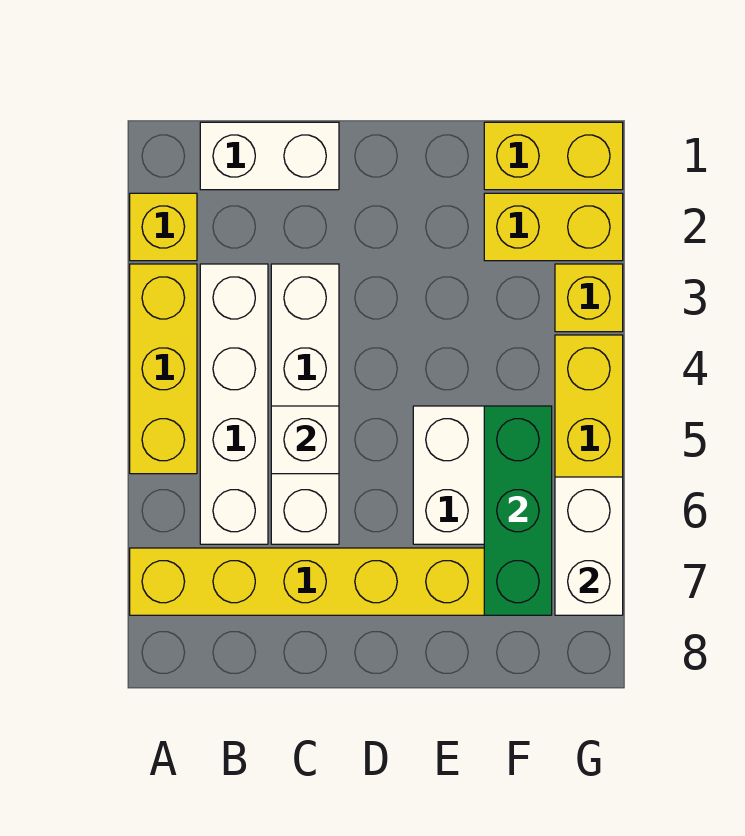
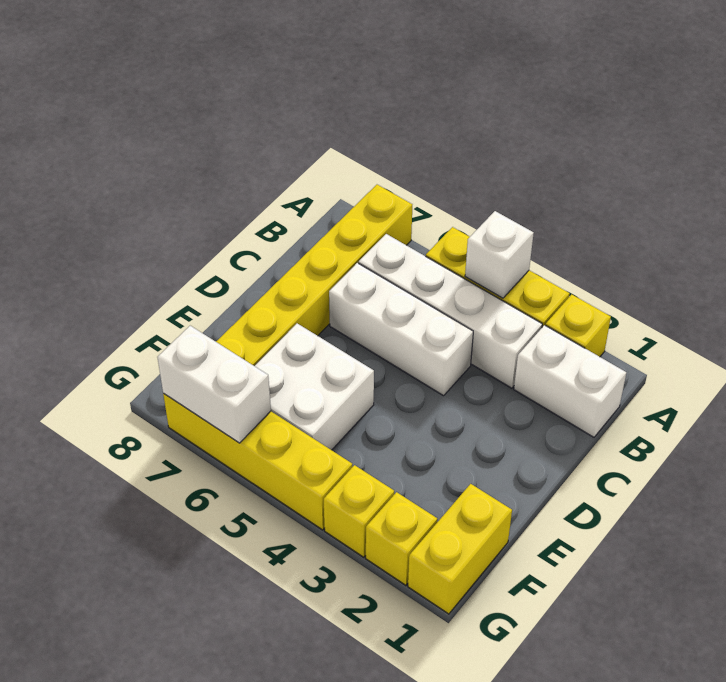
white 1x2 brick [200,122,339,190] -> white 1x2 brick turned to [514,325,626,437]
white 1x4 brick [271,264,339,544] -> white 1x3 brick [329,263,473,396]
white 1x1 brick [271,406,339,474] -> white 1x1 brick moved to [465,211,534,298]
yellow 1x2 brick [484,193,623,261] -> yellow 1x1 brick [366,492,437,585]
green 1x3 brick [484,406,552,615] -> none

